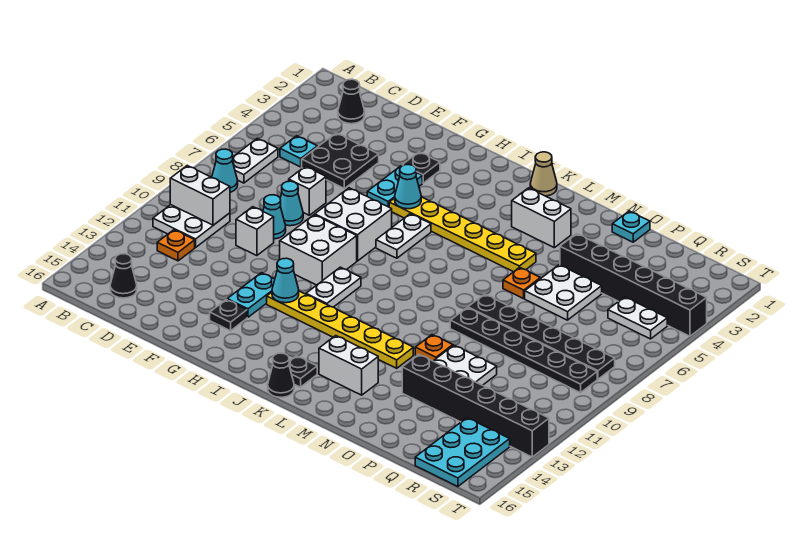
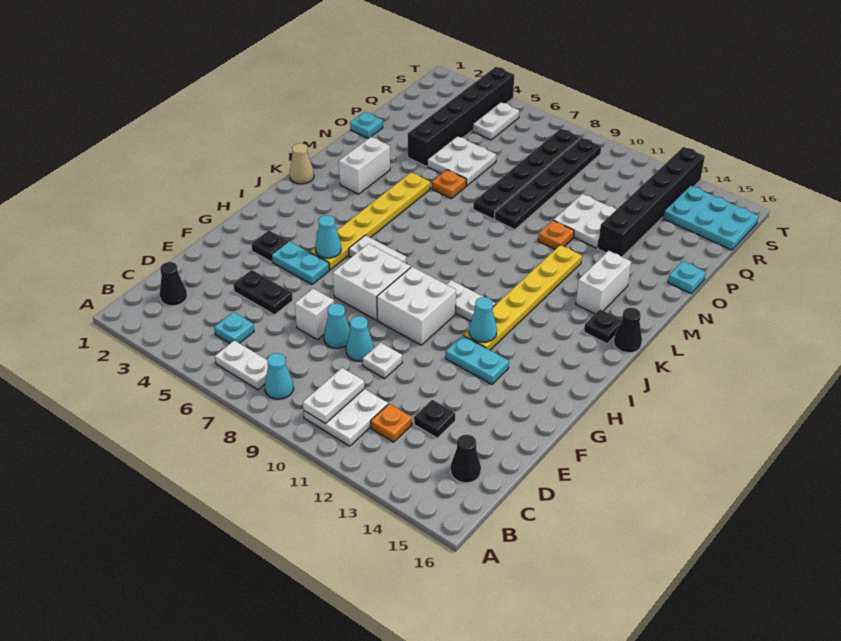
white 1x2 brick [170,166,230,225] -> white 1x2 plate [303,368,364,423]
black 2x2 plate [302,133,379,188] -> black 1x2 plate [233,270,293,315]
white 1x1 brick [236,207,274,256] -> white 1x1 plate [363,343,402,378]
black 1x1 plate [210,300,247,331] -> black 1x1 plate moved to [414,400,455,438]
none -> cyan 1x1 plate [668,261,706,294]

